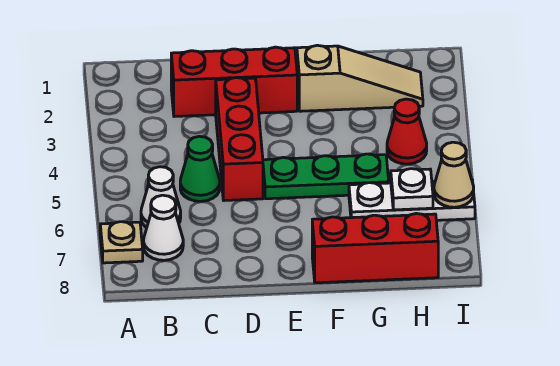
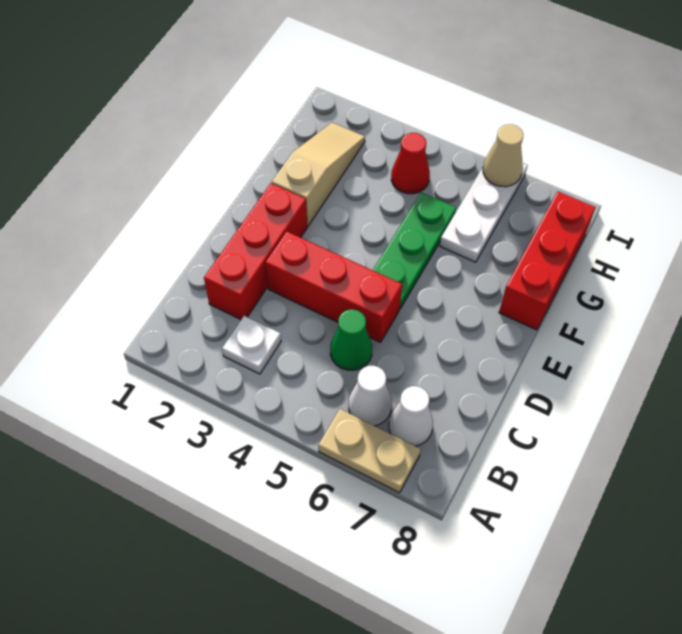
tan 1x1 plate [100,222,143,263] -> tan 1x2 plate [318,409,421,493]
white 1x1 plate [391,169,433,210] -> white 1x1 plate moved to [222,316,281,374]

